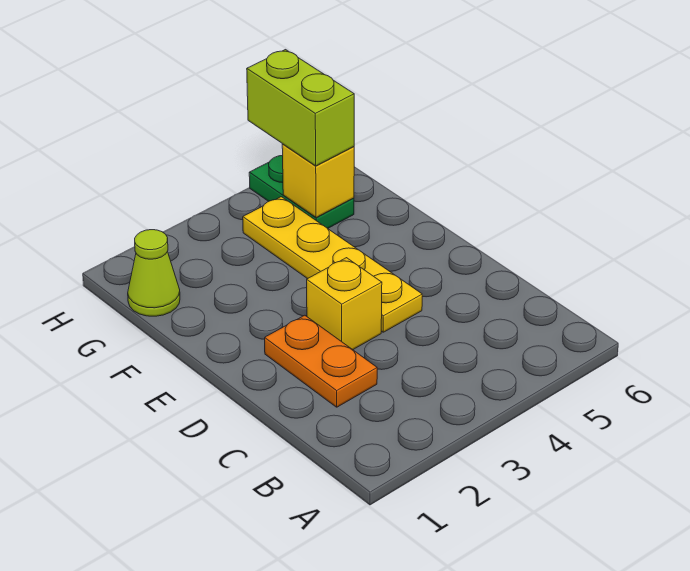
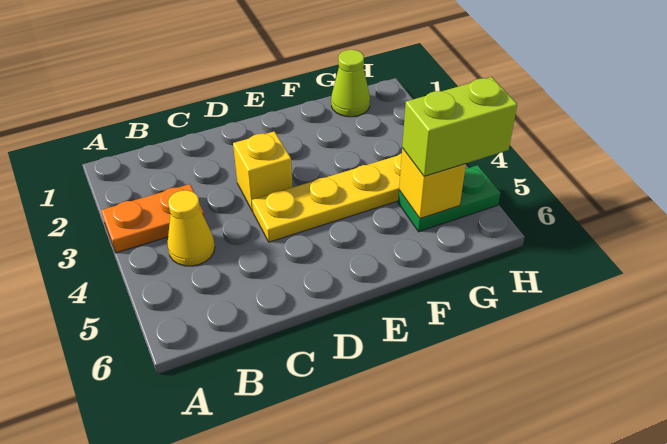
none -> yellow 1x1 cone [167,190,215,266]
orange 1x2 plate [265,315,377,407] -> orange 1x2 plate moved to [101,184,205,253]

